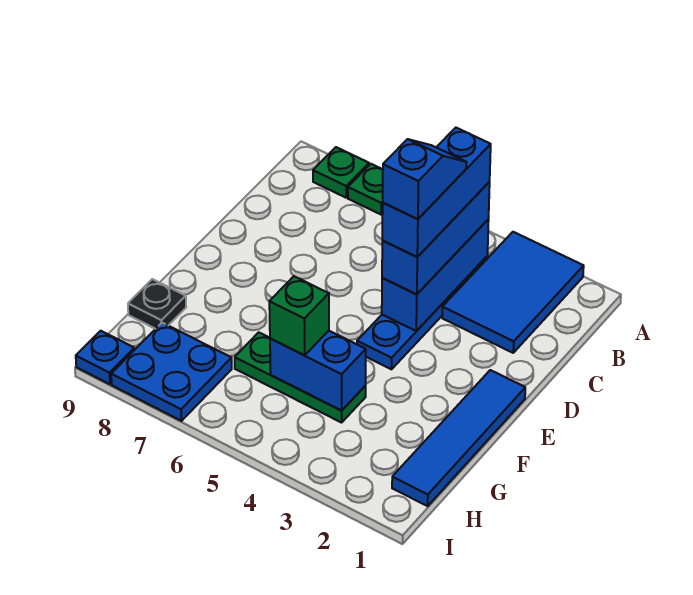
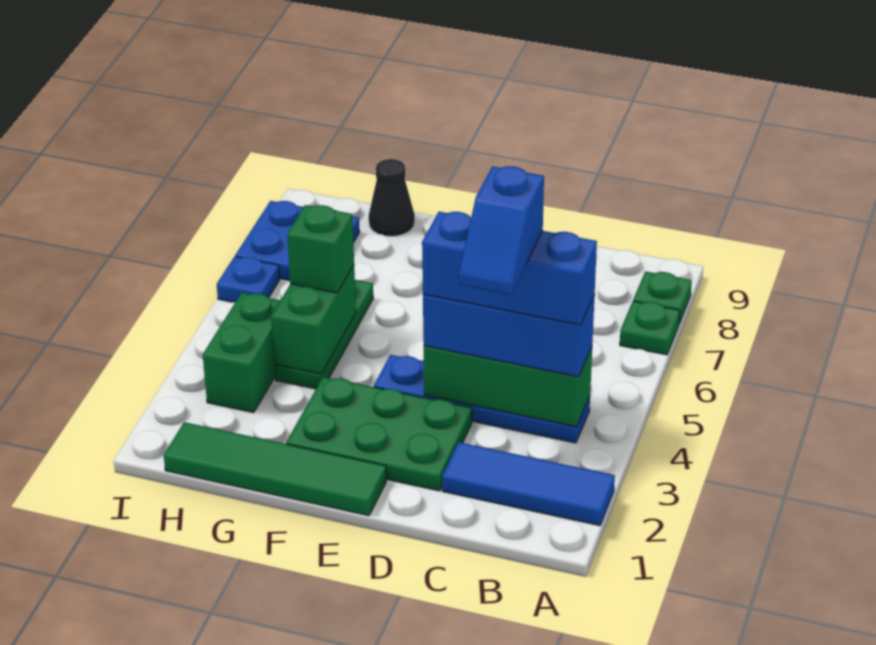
blue 2x3 tile [442,232,584,353] -> blue 1x3 tile [442,442,615,526]
blue 1x3 brick [382,219,489,331] -> green 1x3 brick [424,346,592,427]
blue 1x2 slope [383,139,467,219] -> blue 1x2 slope turned to [459,166,544,294]
none -> green 2x3 plate [286,377,472,491]
blue 1x4 tile [392,370,525,506] -> green 1x4 tile [164,422,387,516]
blue 1x2 brick [270,331,366,411] -> green 1x2 brick [271,265,356,374]
black 1x1 plate [128,279,186,329] -> black 1x1 cone [369,159,415,236]
none -> green 1x2 brick [203,293,280,413]
blue 1x1 plate [76,331,134,384] -> blue 1x1 plate moved to [217,256,280,303]

